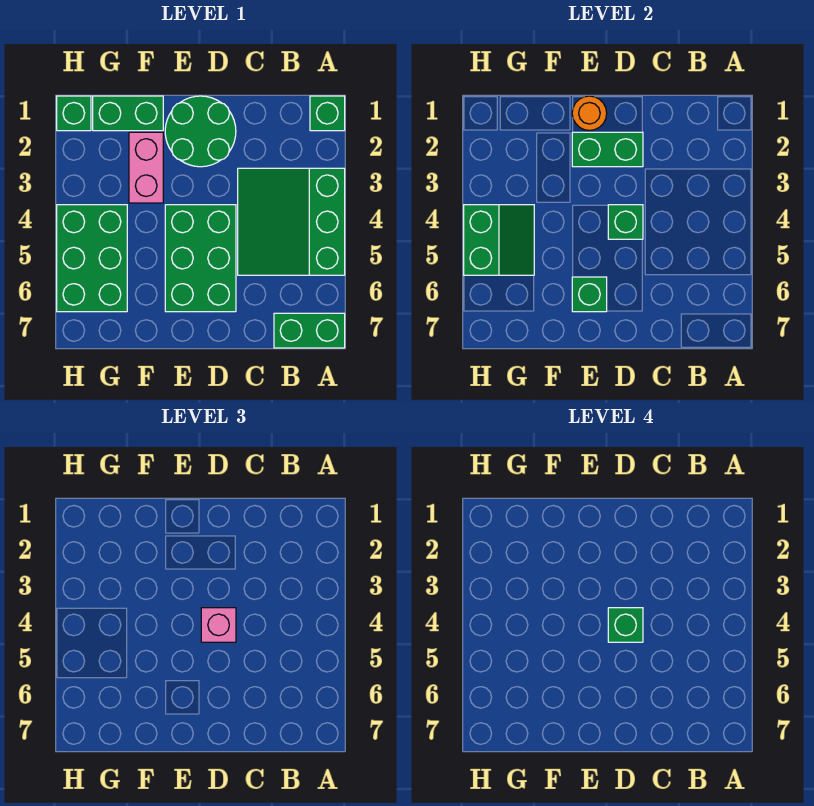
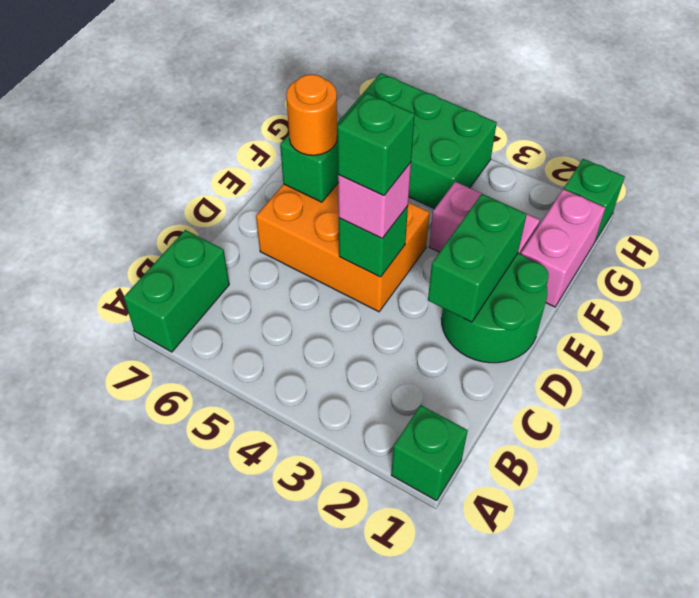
green 3x3 slope [238,168,345,275] -> none
green 2x3 brick [165,205,236,312] -> orange 2x3 brick [256,184,430,312]
orange 1x1 round brick [572,96,607,130] -> orange 1x1 round brick moved to [286,74,337,155]
green 1x2 brick [93,96,163,131] -> pink 1x2 brick [521,189,605,307]
green 2x2 slope [464,205,534,275] -> none

